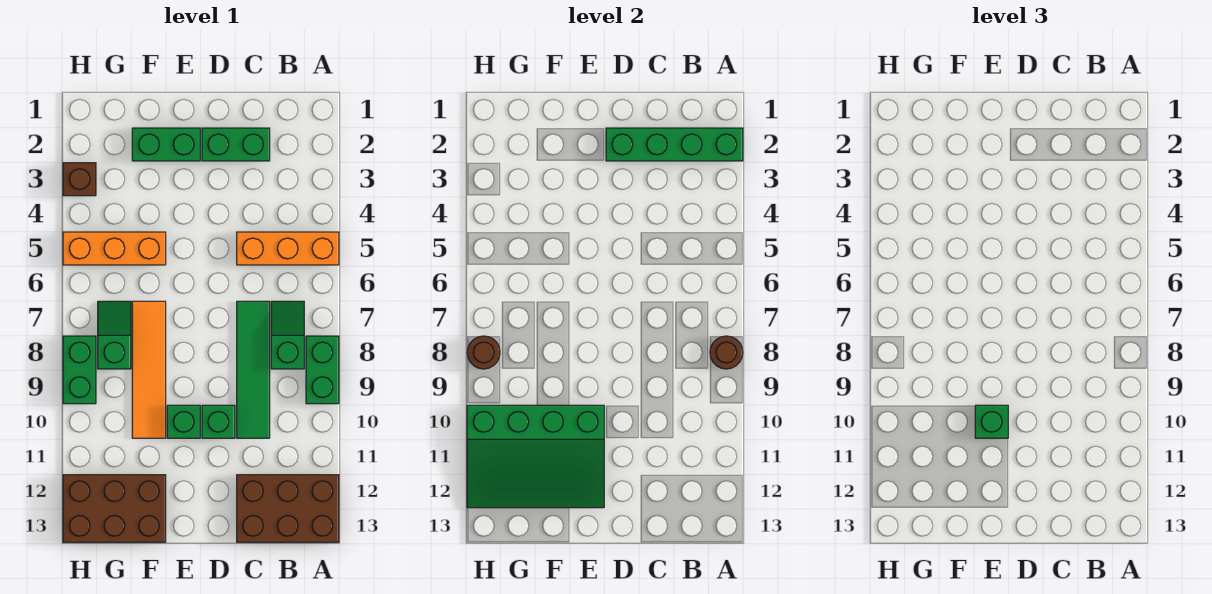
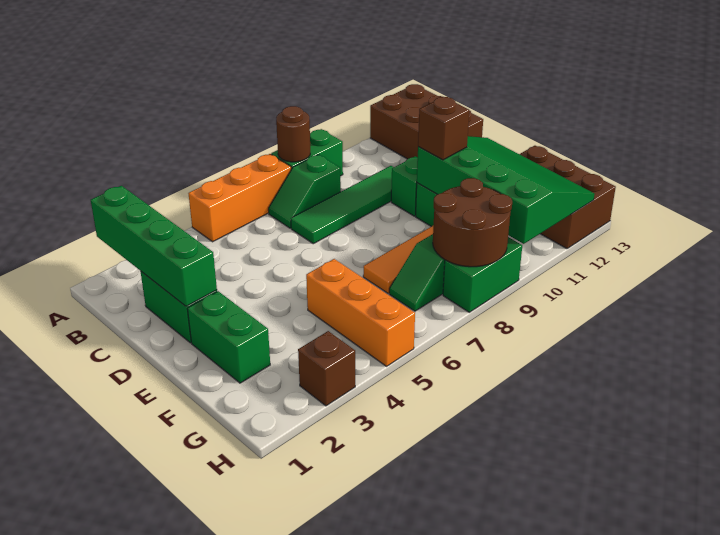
orange 1x3 brick [237,232,339,265] -> orange 1x3 brick turned to [188,154,291,242]
green 1x1 brick [975,405,1008,438] -> brown 1x1 brick [418,97,469,160]
brown 1x1 round brick [467,336,500,369] -> brown 2x2 round brick [433,178,512,267]

